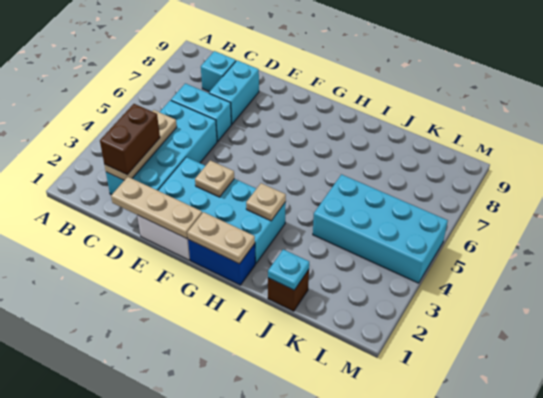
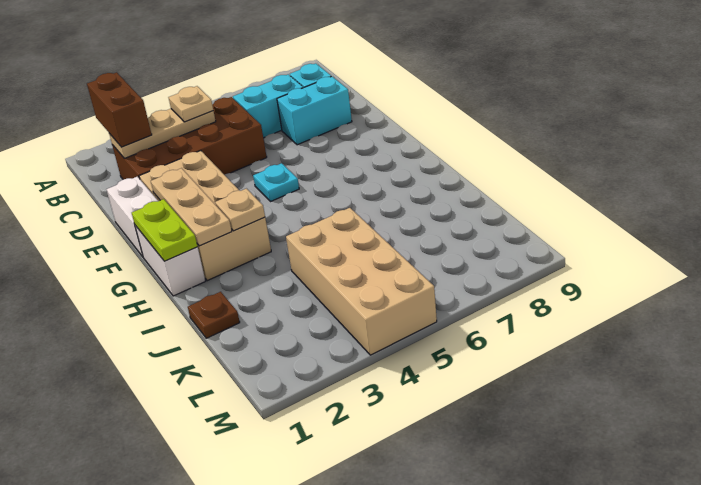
cyan 2x4 brick [106,100,217,195] -> brown 2x4 brick [112,97,267,179]
brown 1x2 brick [100,104,160,175] -> brown 1x2 brick turned to [87,72,152,147]
cyan 1x2 brick [171,83,232,141] -> cyan 1x2 brick turned to [233,74,303,138]
tan 1x3 plate [111,177,202,239] -> tan 1x3 plate moved to [151,168,232,246]
cyan 2x4 brick [158,157,286,263] -> tan 2x4 brick [139,151,271,281]
tan 1x1 plate [195,160,234,197] -> tan 1x1 plate moved to [168,86,213,122]
blue 1x2 brick [188,240,255,285] -> white 1x2 brick [135,225,205,296]
tan 1x2 plate [187,212,255,264] -> lime 1x2 plate [132,199,198,261]
brown 1x1 brick [268,270,309,311] -> brown 1x1 plate [188,292,240,338]
cyan 1x1 plate [268,249,309,290] -> cyan 1x1 plate moved to [253,163,299,202]
cyan 2x4 brick [313,174,448,283] -> tan 2x4 brick [286,208,437,355]

